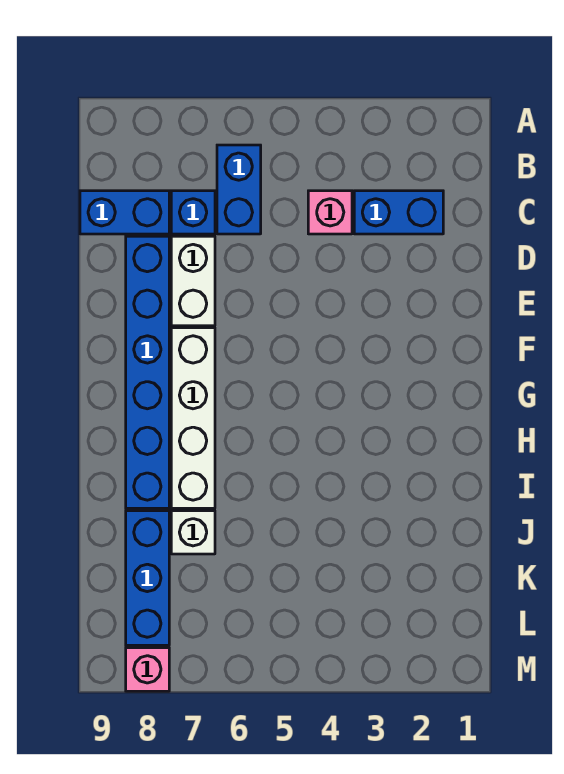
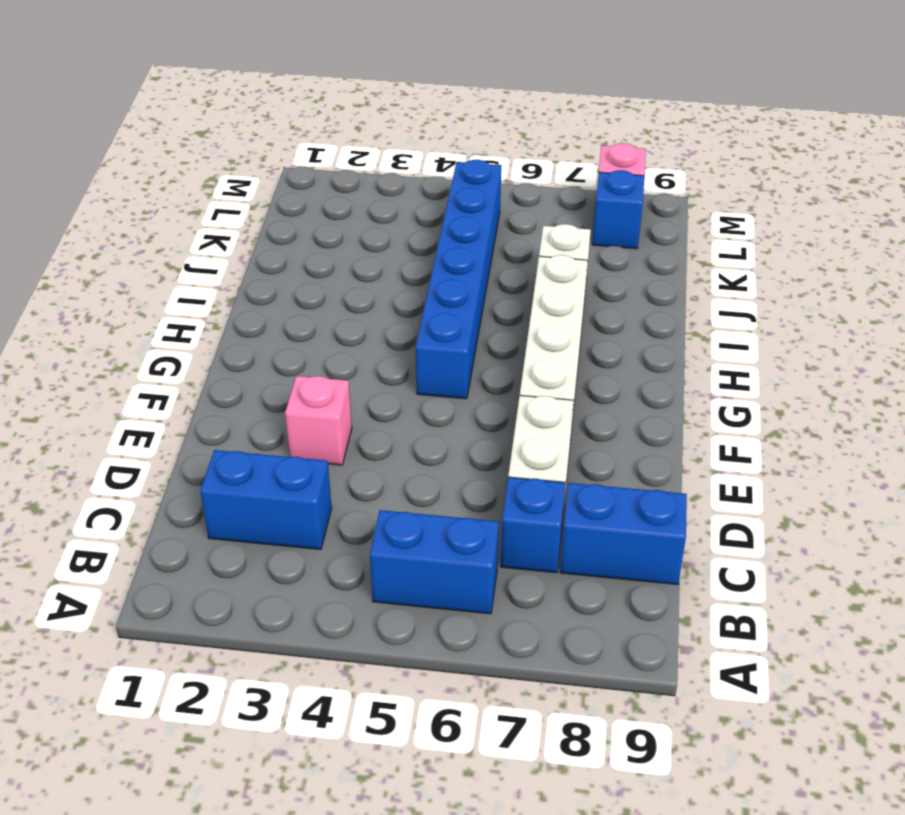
blue 1x2 brick [217,145,261,234] -> blue 1x2 brick turned to [370,510,499,614]
pink 1x1 brick [308,191,352,234] -> pink 1x1 brick moved to [285,376,352,465]
blue 1x6 brick [126,236,169,508] -> blue 1x6 brick moved to [416,160,501,399]
blue 1x3 brick [126,511,169,645] -> blue 1x1 brick [592,170,644,249]

